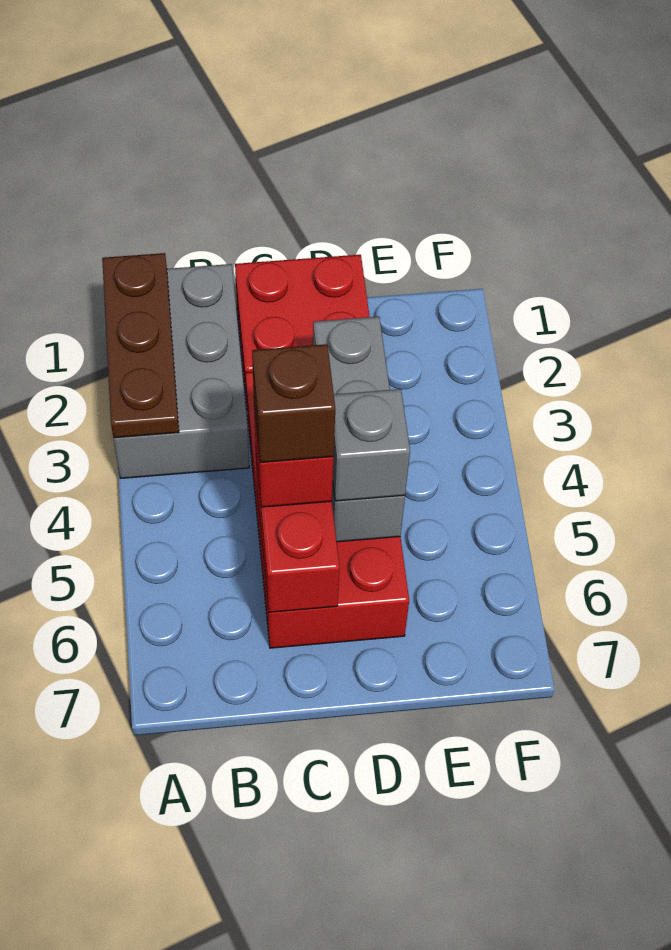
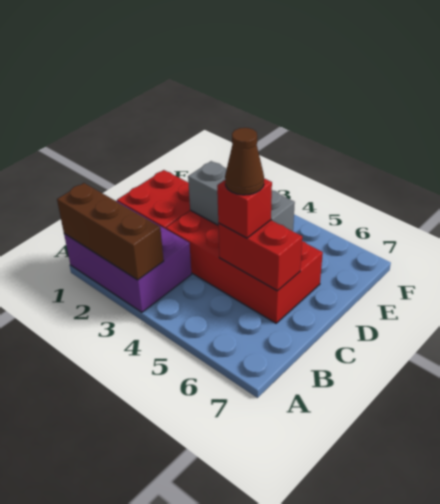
grey 2x3 brick [113,264,249,478] -> purple 2x3 brick [64,201,192,312]
brown 1x3 plate [102,253,179,438] -> brown 1x3 brick [57,183,164,280]
brown 1x1 brick [252,344,335,463] -> brown 1x1 cone [225,128,264,195]
grey 1x1 brick [333,389,410,501] -> none

